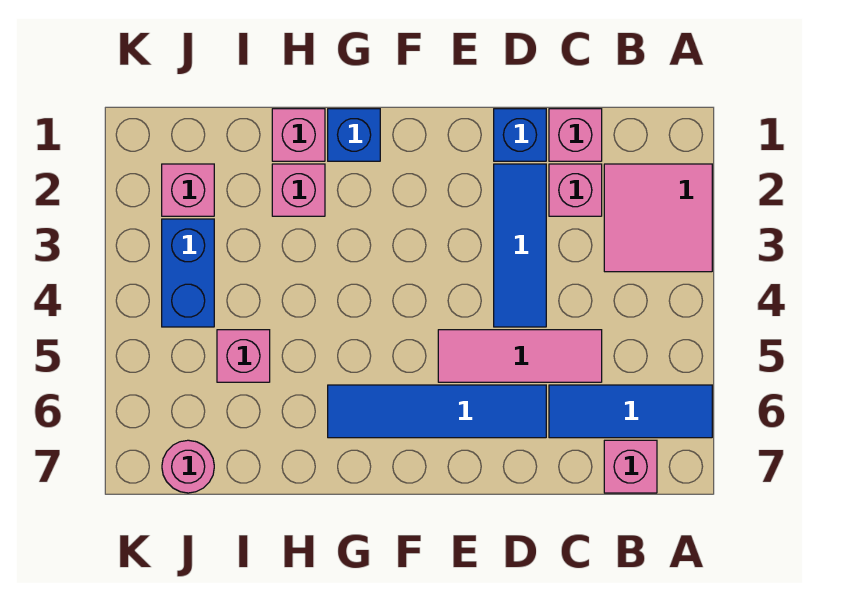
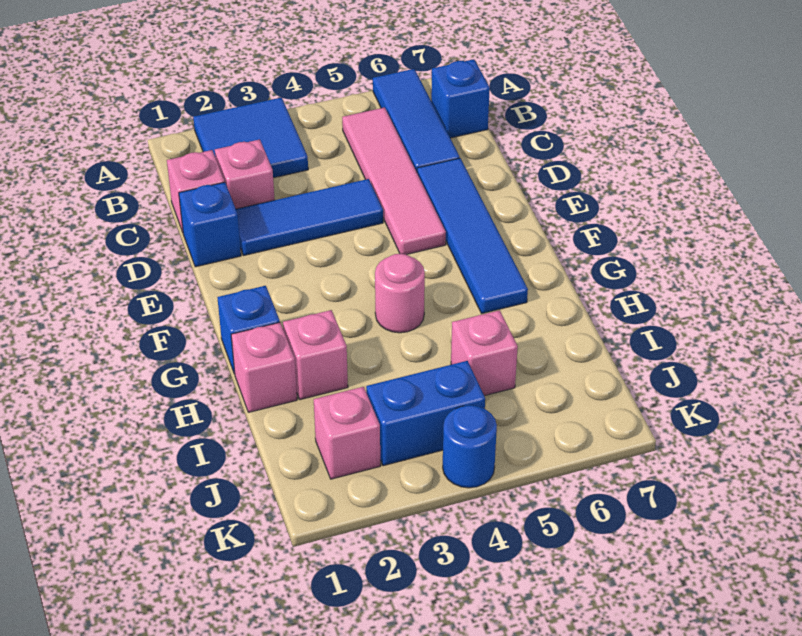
pink 2x2 tile [604,164,712,272] -> blue 2x2 tile [193,98,308,178]
pink 1x1 brick [604,440,657,493] -> blue 1x1 brick [431,59,490,138]
pink 1x3 tile [438,330,602,382] -> pink 1x4 tile [342,107,446,255]
pink 1x1 round brick [162,440,214,493] -> pink 1x1 round brick moved to [375,254,425,333]
none -> blue 1x1 round brick [443,405,497,488]

